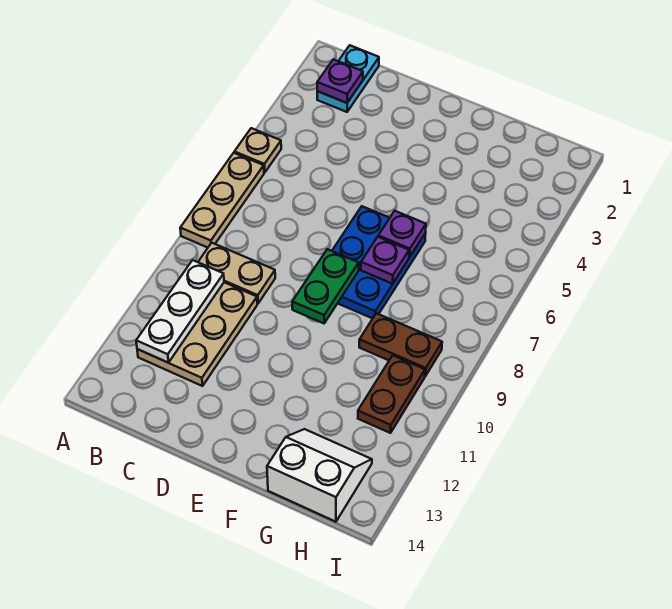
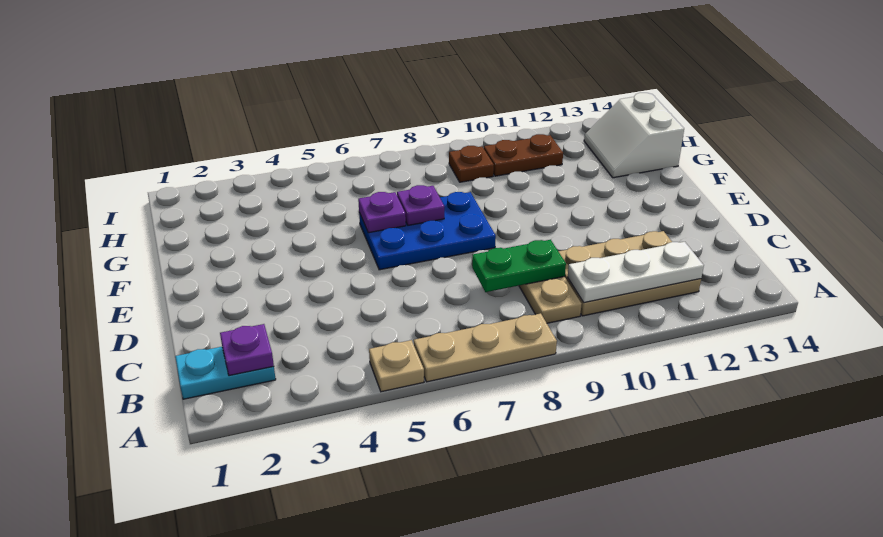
green 1x2 plate [292,249,359,323] -> green 1x2 plate moved to [472,240,566,292]
brown 1x2 plate [359,313,442,376] -> brown 1x1 plate [449,146,494,182]

